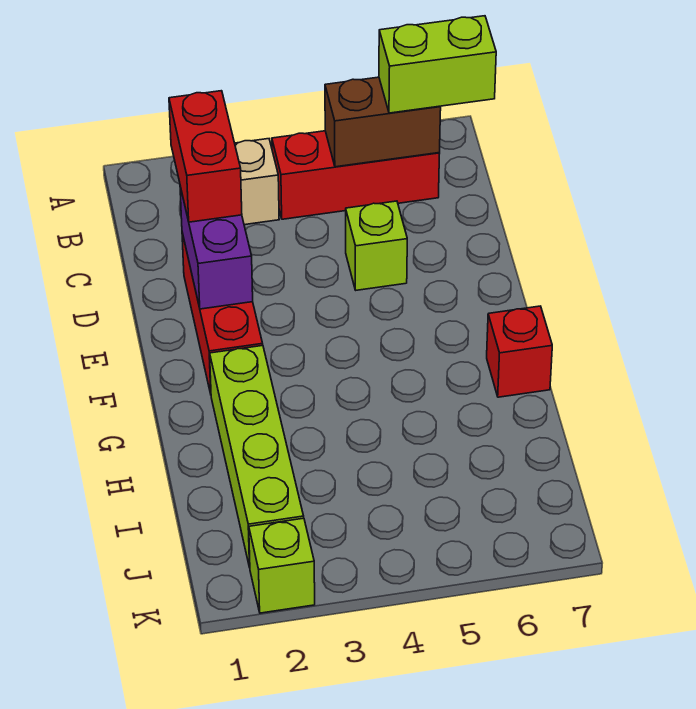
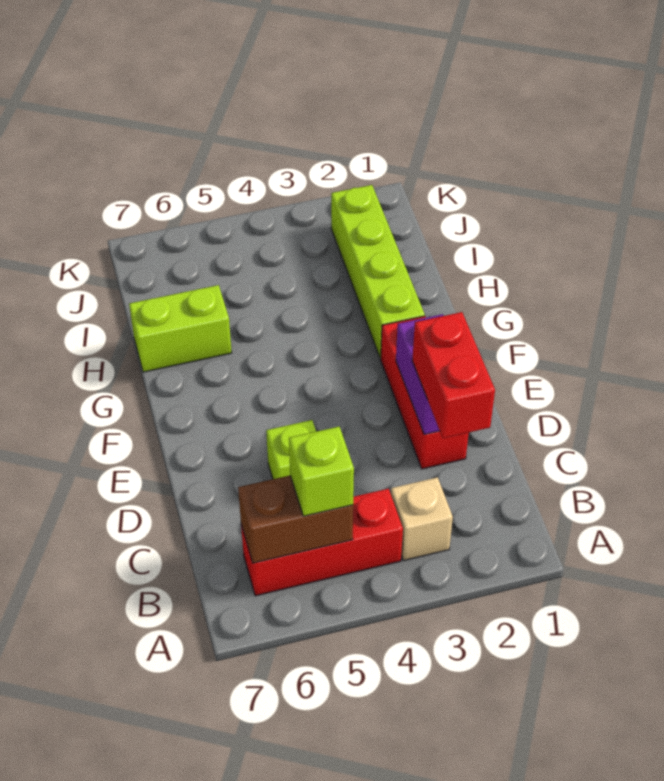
lime 1x2 brick [379,16,496,113] -> lime 1x2 brick moved to [129,285,232,372]
red 1x1 brick [487,306,552,397] -> none
lime 1x1 brick [249,518,315,613] -> lime 1x1 brick moved to [289,427,354,516]

